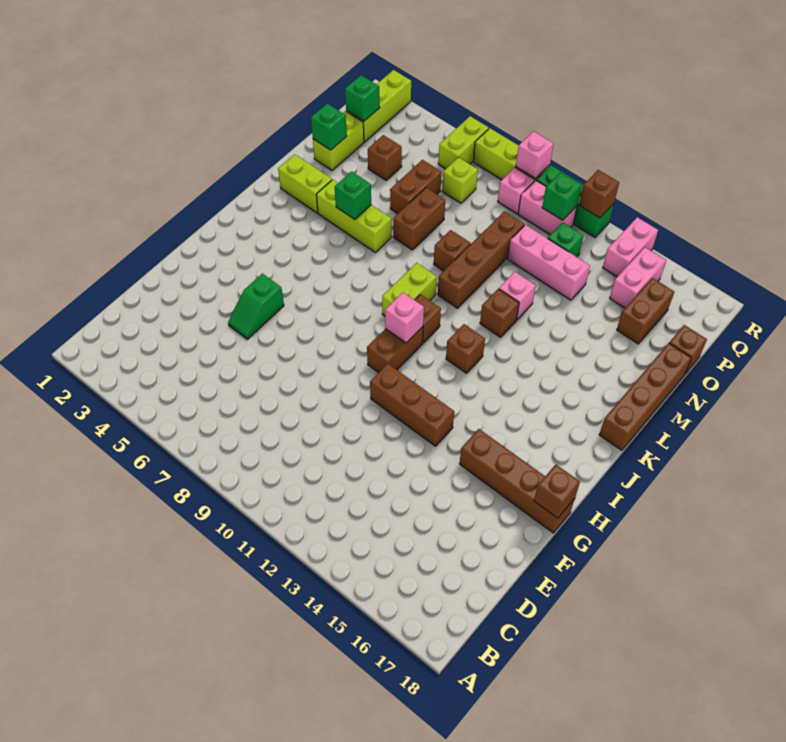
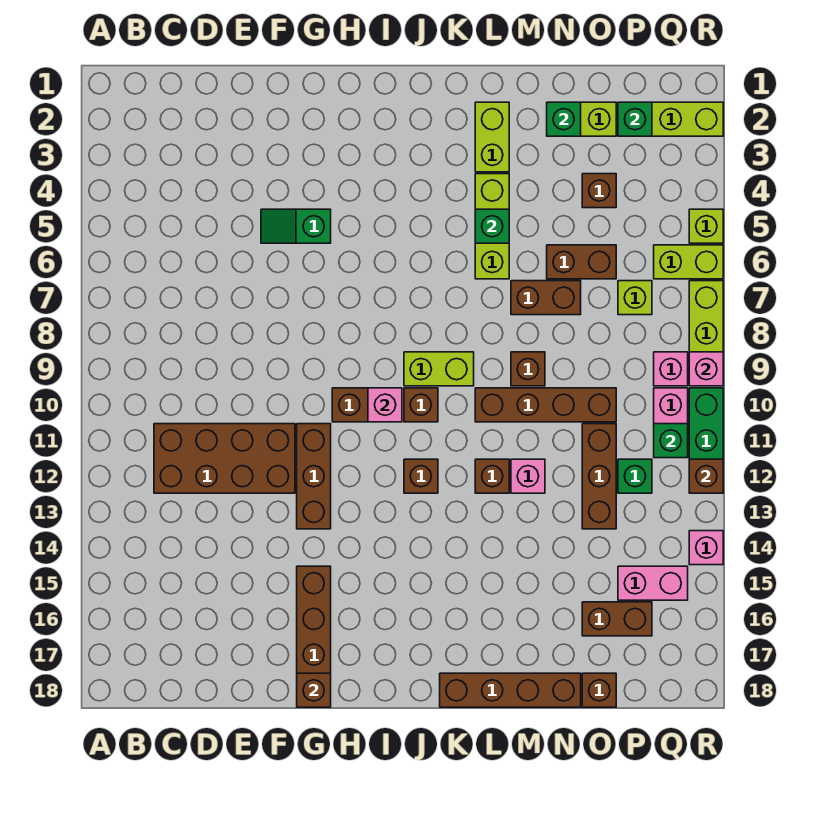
none -> brown 2x4 brick [154,424,295,493]
pink 1x3 brick [508,225,590,300] -> brown 1x3 brick [582,424,616,529]
pink 1x2 brick [603,217,658,277] -> pink 1x1 brick [689,531,723,565]
none -> lime 1x1 brick [689,209,723,243]

